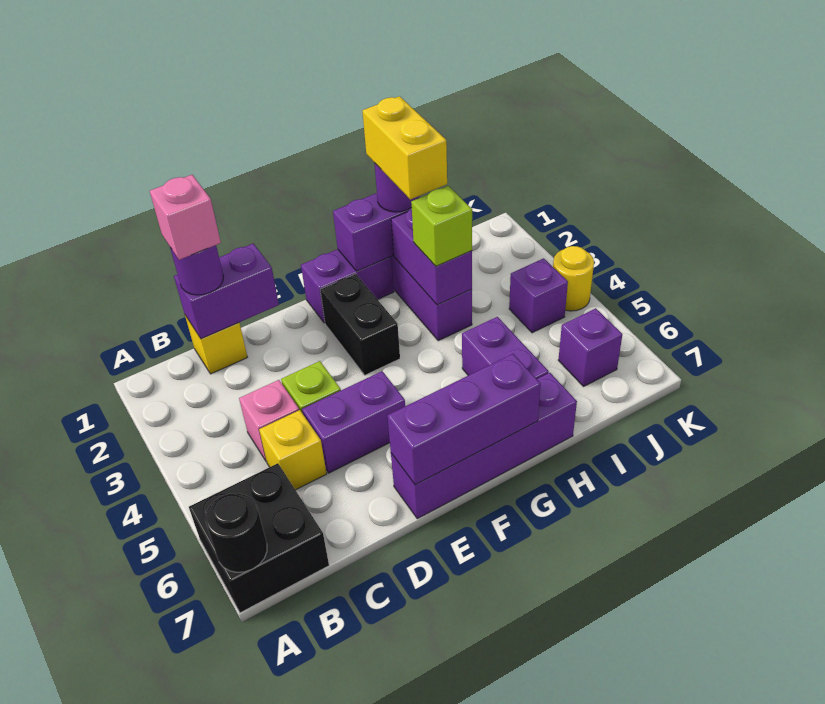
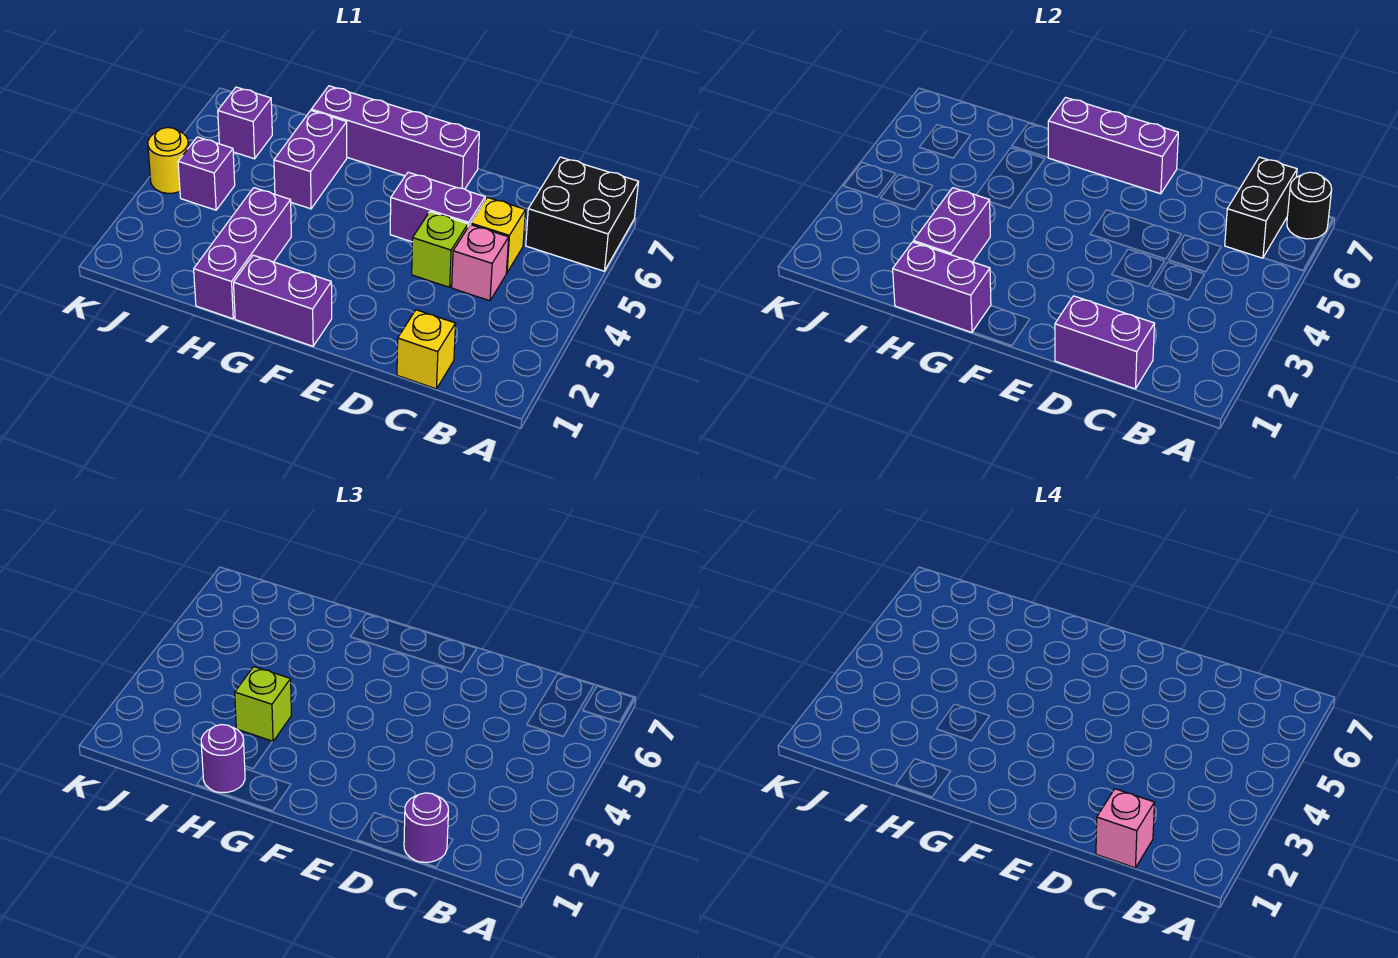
black 1x2 brick [320,274,400,375] -> black 1x2 brick moved to [1225,157,1297,258]
yellow 1x2 brick [363,96,447,199] -> none

